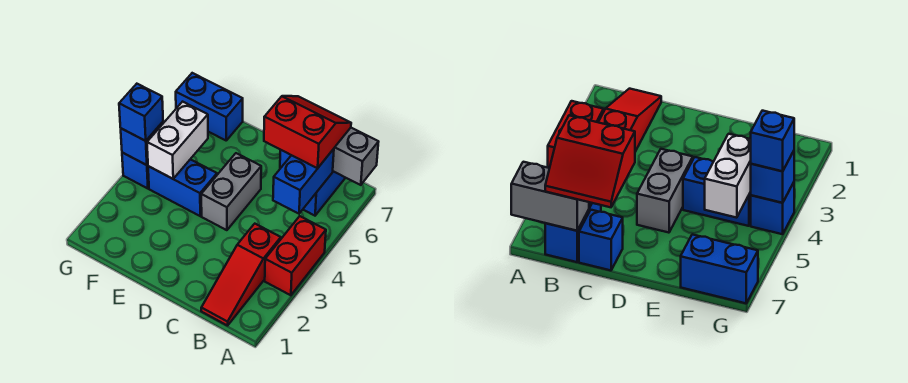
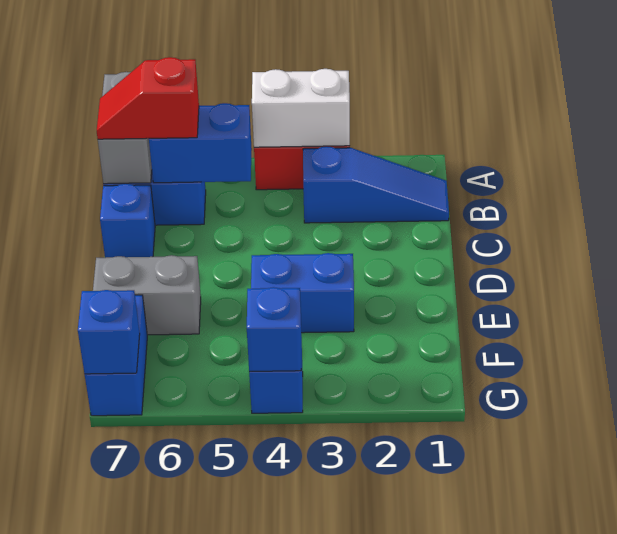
red 1x3 slope [201,224,281,326] -> blue 1x3 slope [303,146,449,223]
red 2x2 slope [264,96,351,168] -> red 1x2 slope [97,57,199,139]
grey 1x2 brick [201,153,261,230] -> grey 1x2 brick moved to [93,255,201,335]
blue 1x2 brick [148,159,217,216] -> blue 1x2 brick turned to [251,253,354,333]
white 1x2 brick [147,102,208,179] -> white 1x2 brick moved to [252,69,350,147]
blue 1x1 brick [119,84,163,141] -> blue 1x1 brick moved to [78,290,140,374]

